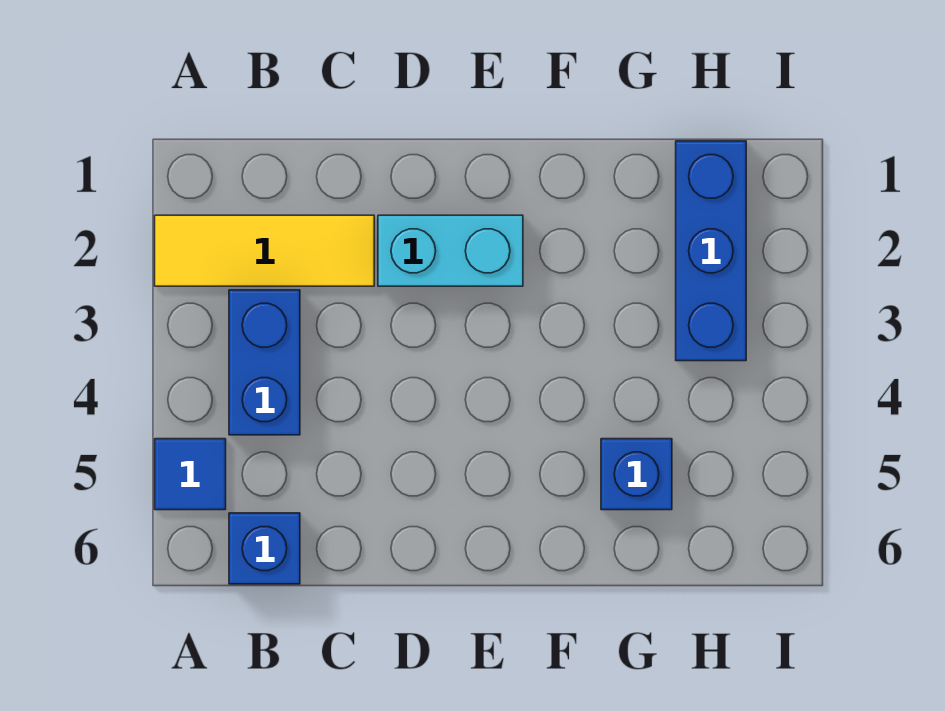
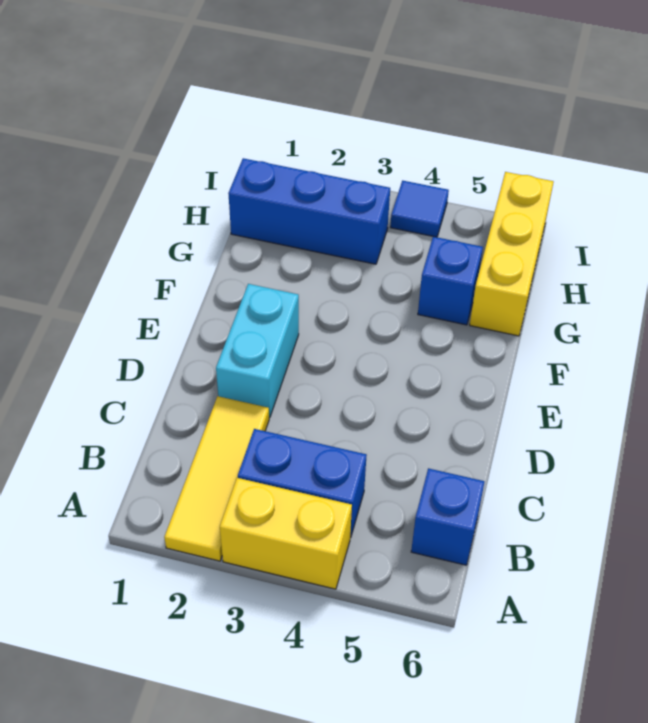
none -> yellow 1x2 brick [220,478,352,589]
blue 1x1 tile [155,439,226,510] -> blue 1x1 tile moved to [390,181,449,237]
none -> yellow 1x3 brick [470,172,554,336]

